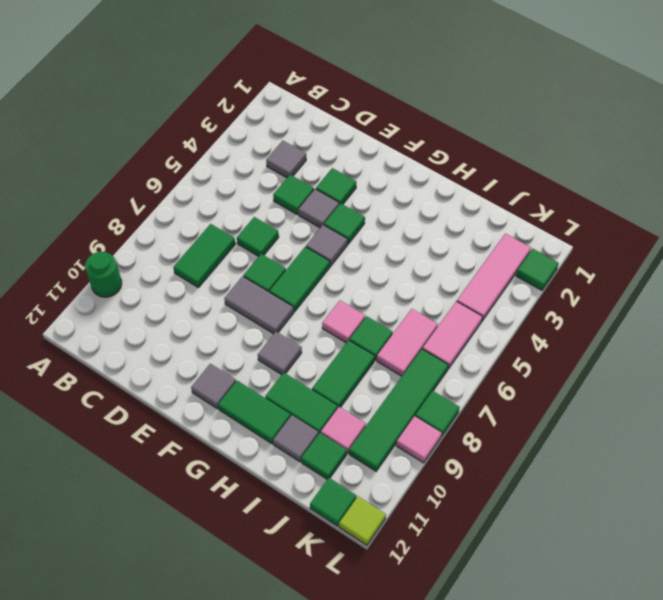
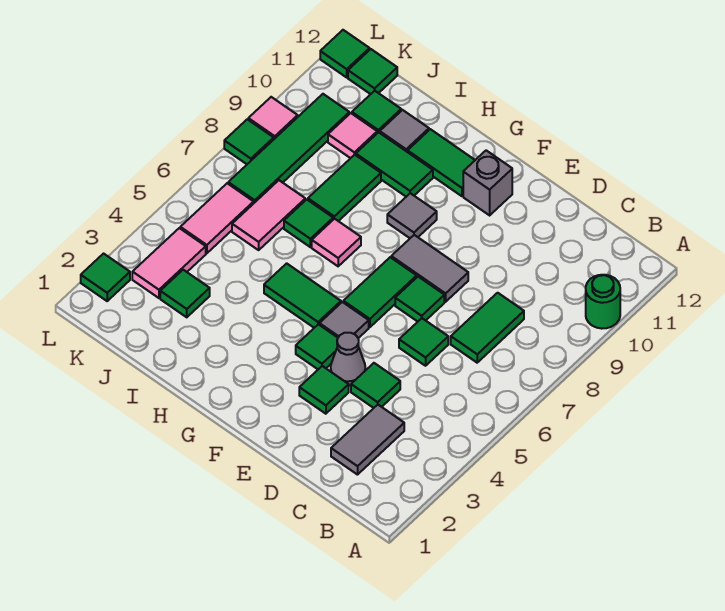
grey 1x1 tile [266,141,306,178] -> grey 1x2 tile [331,405,404,475]
grey 1x1 tile [298,189,339,228] -> grey 1x1 cone [331,333,365,386]
grey 1x1 tile [191,364,236,409] -> grey 1x1 brick [463,150,512,215]
none -> green 1x2 tile [264,263,341,328]
none -> green 1x1 tile [160,270,210,317]
pink 1x3 tile [457,234,531,321] -> pink 1x2 tile [132,228,206,298]
lime 1x1 tile [339,497,386,545] -> green 1x1 tile [320,30,370,77]

